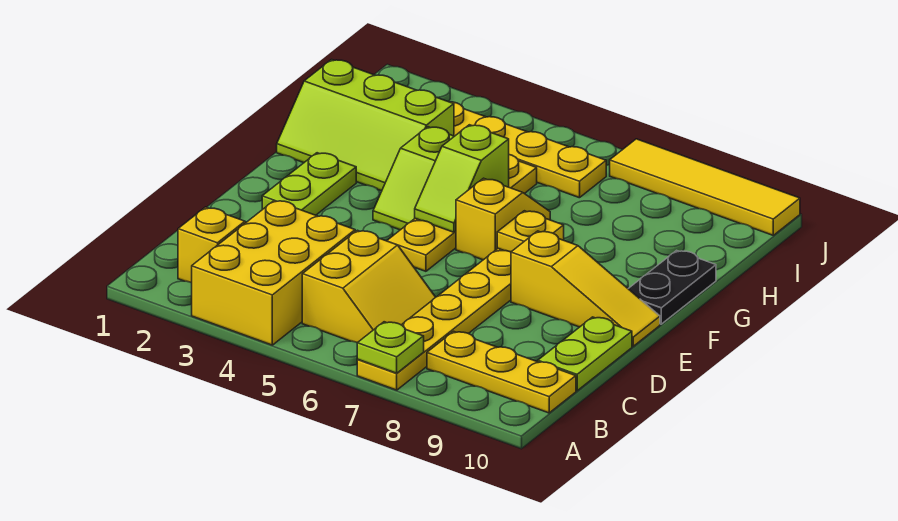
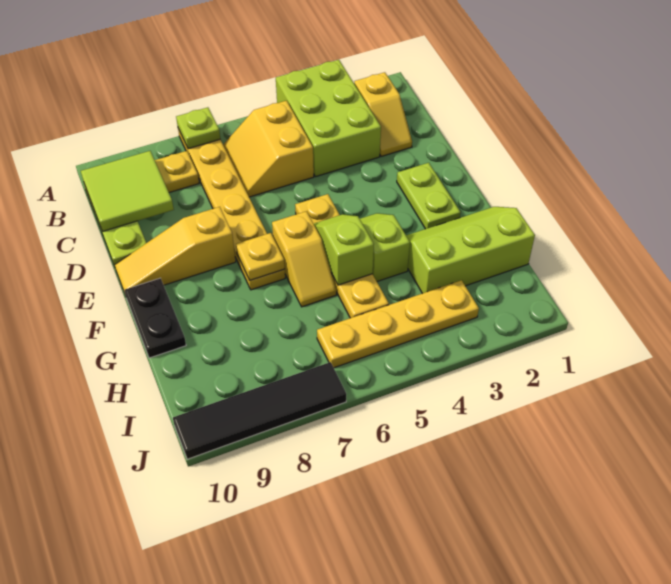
yellow 2x3 brick [192,200,355,345] -> lime 2x3 brick [276,60,381,177]
none -> lime 2x2 tile [81,151,174,232]
yellow 1x4 tile [610,139,800,235] -> black 1x4 tile [173,362,346,459]

